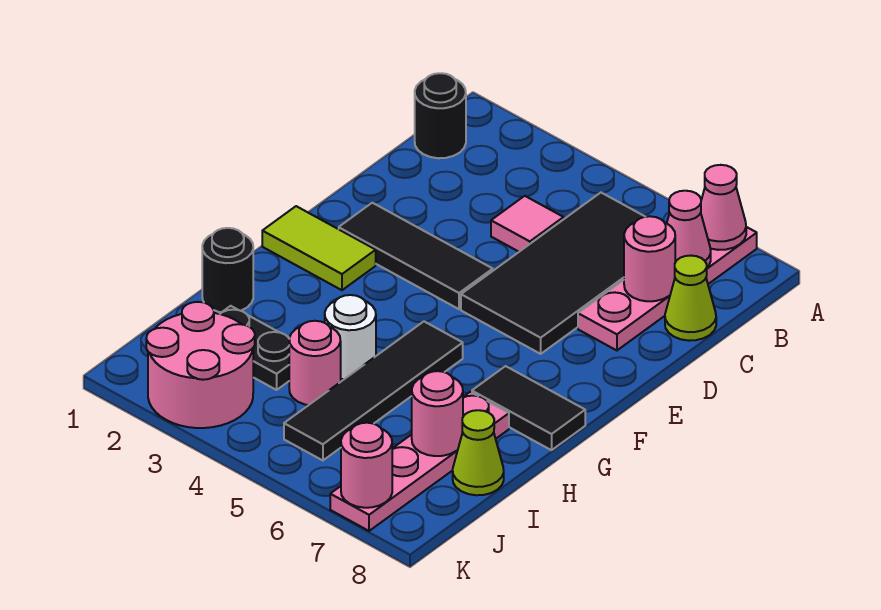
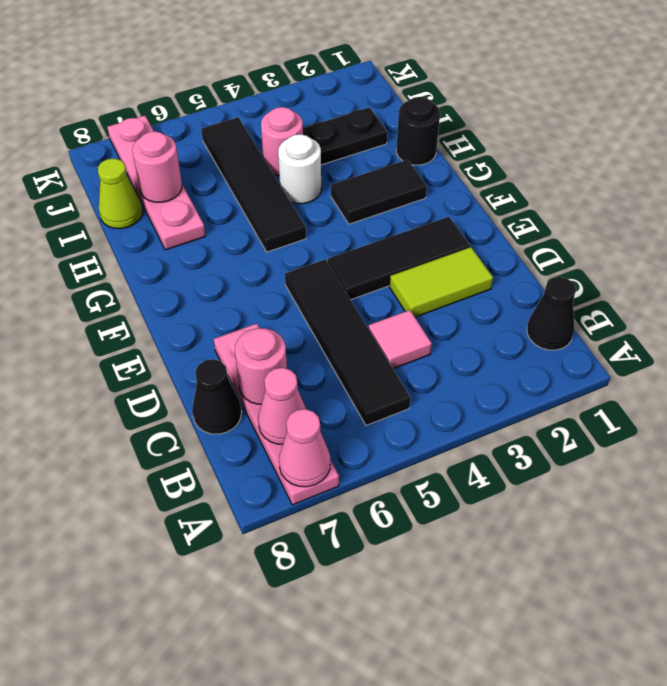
black 1x1 round brick [415,73,466,158] -> black 1x1 cone [527,277,576,350]
black 2x4 tile [461,193,645,354] -> black 1x4 tile [285,259,410,425]
lime 1x1 cone [665,256,716,341] -> black 1x1 cone [192,359,242,434]
lime 1x2 tile [262,206,376,290] -> lime 1x2 tile moved to [390,247,493,317]
black 1x2 tile [472,366,585,450] -> black 1x2 tile moved to [331,160,427,224]
pink 2x2 round brick [146,302,255,428] -> none
pink 1x1 round brick [341,423,392,508] -> none

